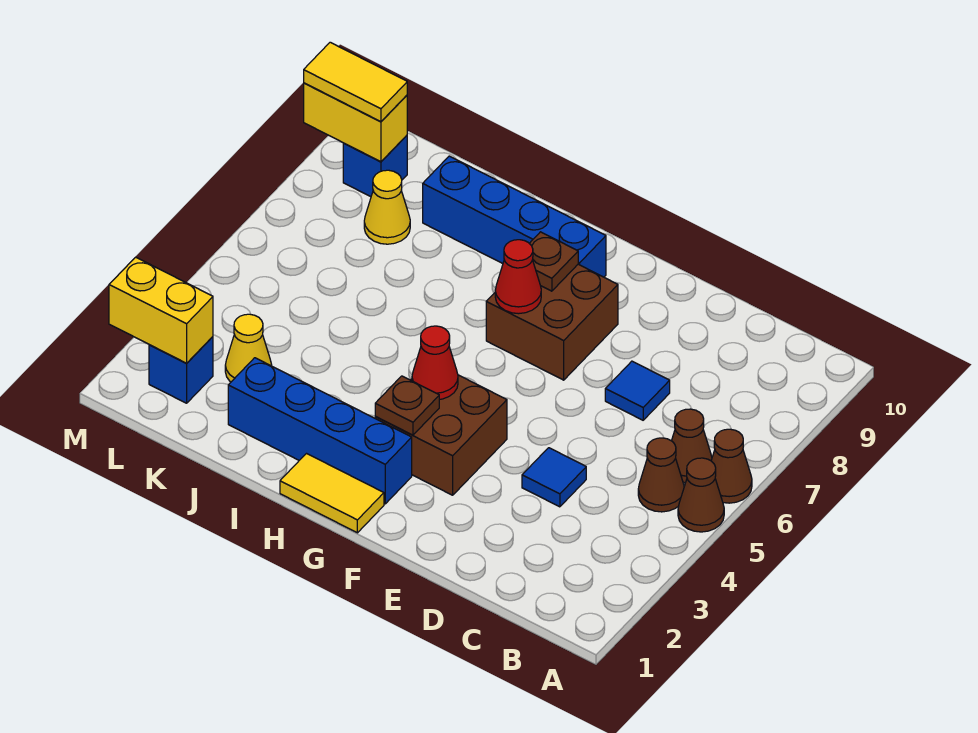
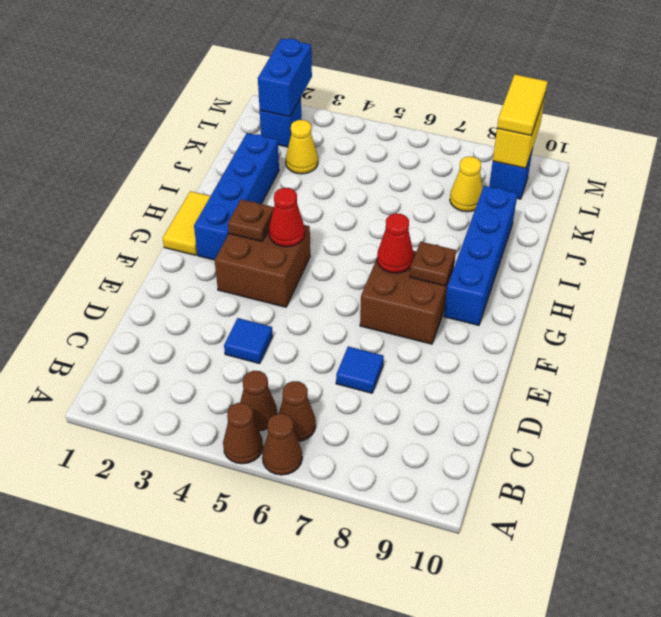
yellow 1x2 brick [109,257,213,363] -> blue 1x2 brick [258,38,312,117]

